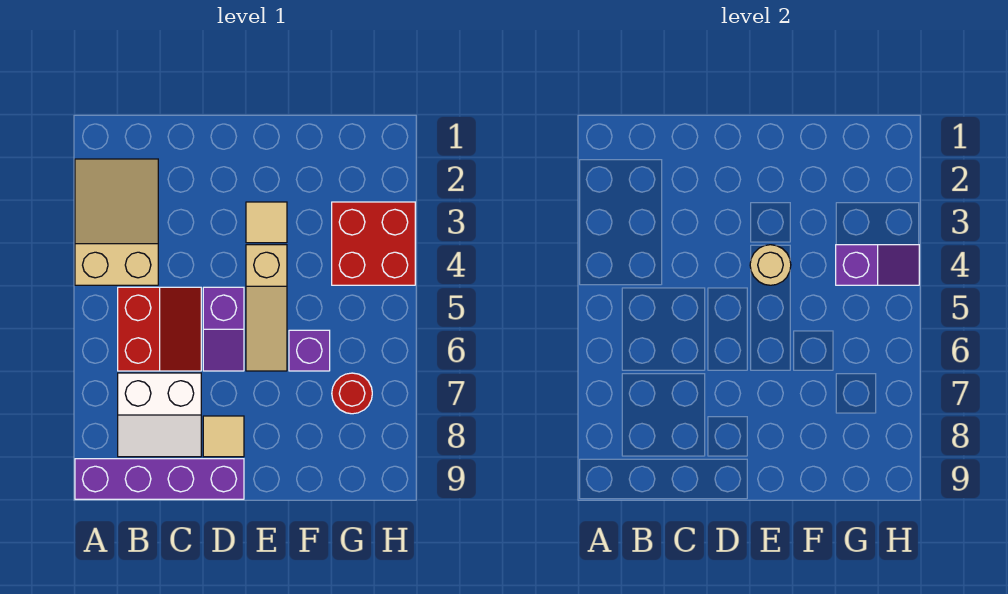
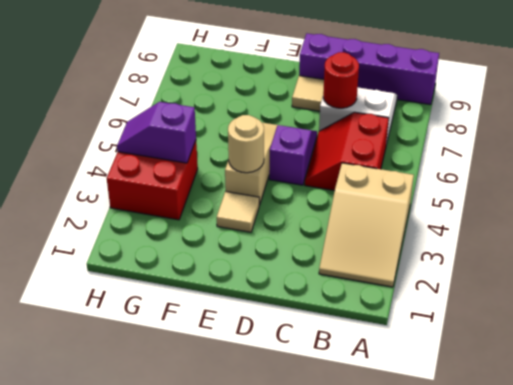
purple 1x1 brick [289,330,330,371] -> none
red 1x1 round brick [332,373,372,414] -> red 1x1 round brick moved to [323,52,359,108]

